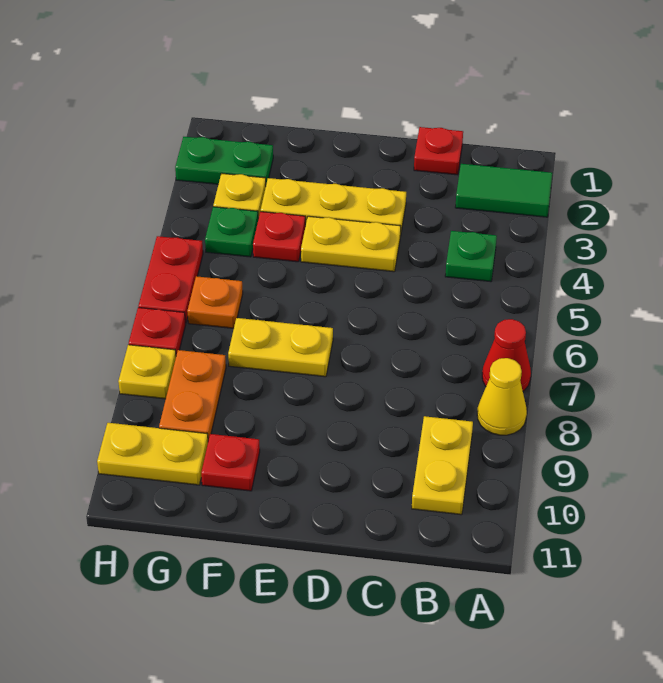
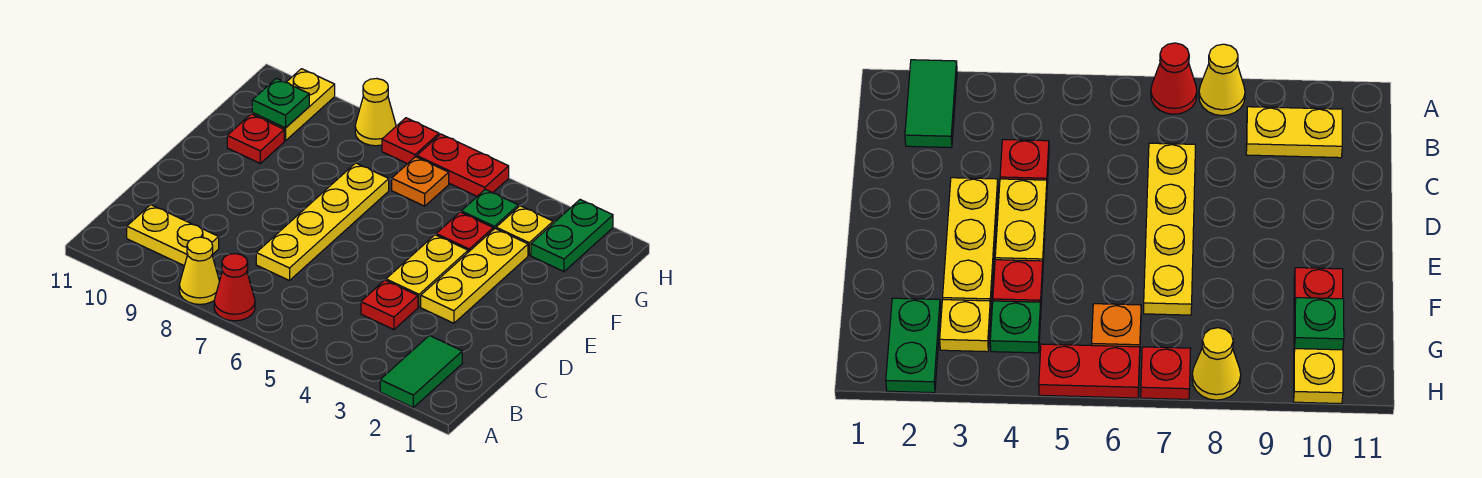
green 1x1 plate [445,231,497,282] -> green 1x1 plate moved to [252,78,309,128]
red 1x1 plate [414,127,463,175] -> red 1x1 plate moved to [361,280,418,330]
yellow 1x2 plate [228,318,333,377] -> yellow 1x4 plate [256,163,389,281]
orange 1x2 plate [159,350,226,441] -> none
yellow 1x1 plate [118,345,176,399] -> yellow 1x1 cone [355,79,396,146]

